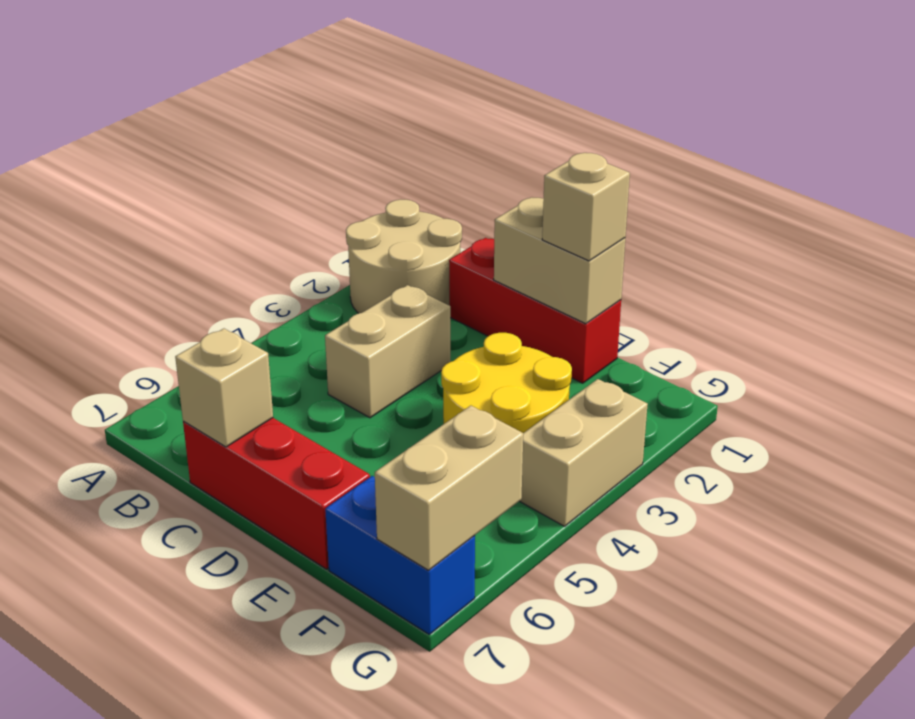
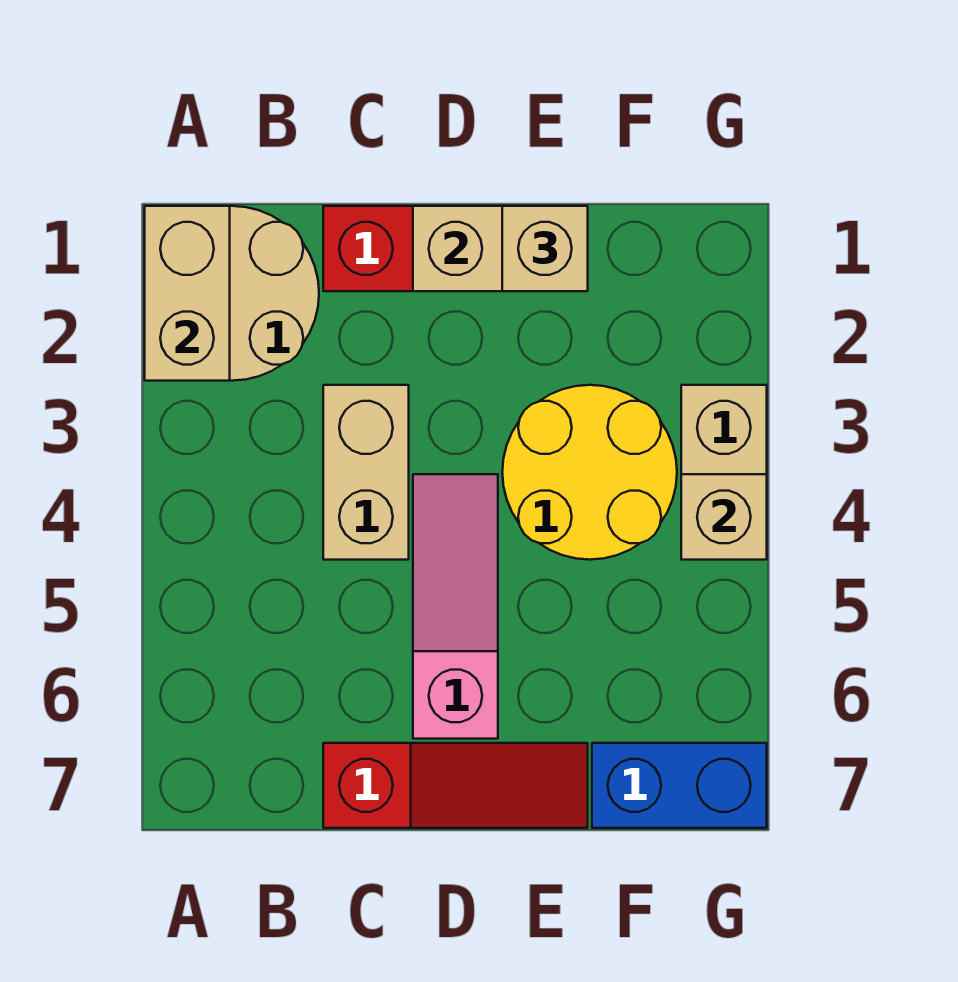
red 1x3 brick [183,418,370,569] -> red 1x3 slope [323,743,588,828]
tan 1x1 brick [175,329,273,447] -> tan 1x1 brick moved to [681,474,767,560]
none -> pink 1x3 slope [413,474,498,739]
tan 1x2 brick [375,406,523,570] -> tan 1x2 brick moved to [145,206,230,381]

